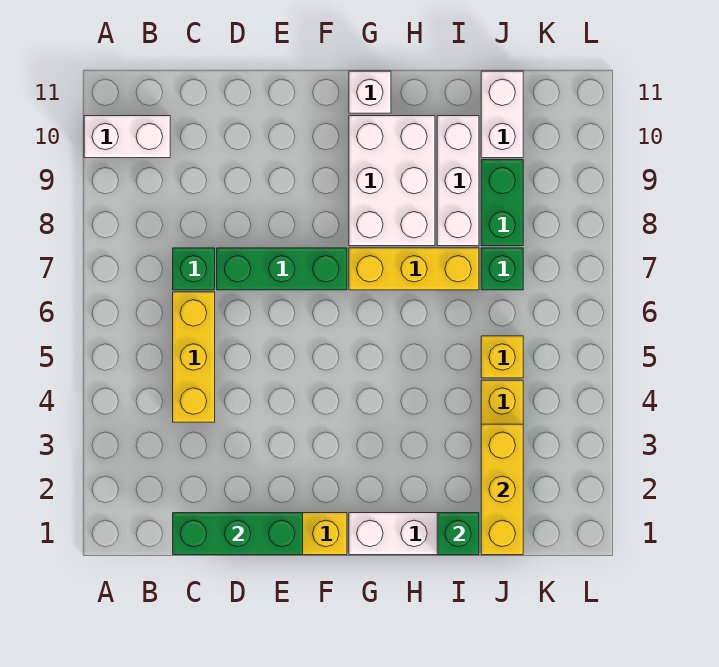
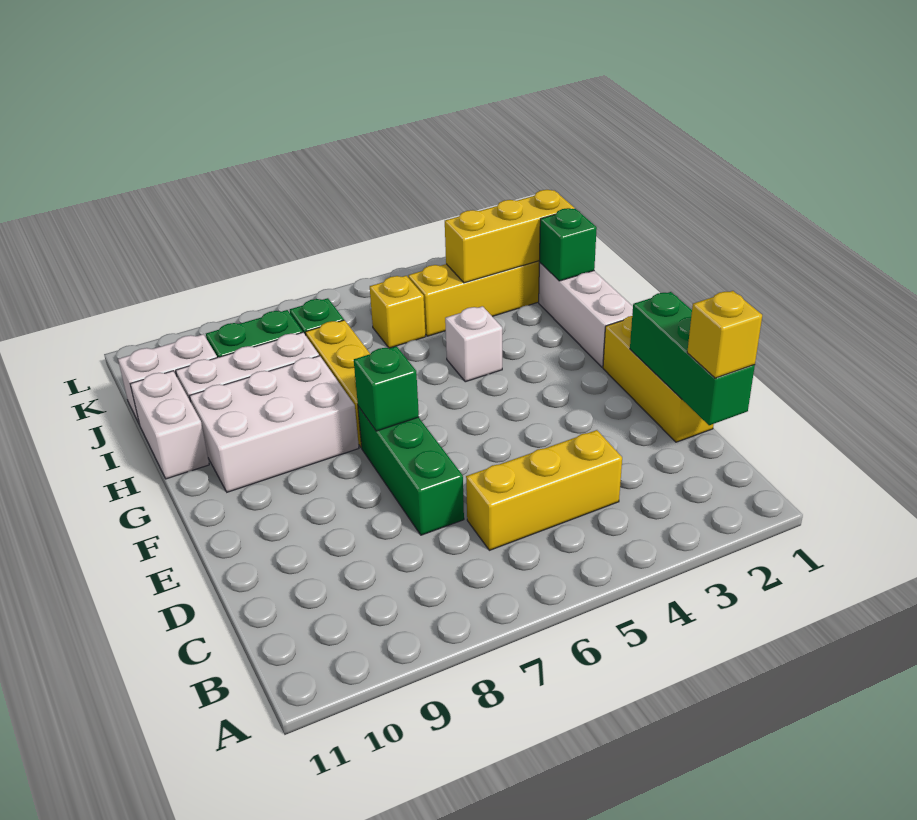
white 1x2 brick [84,116,170,158] -> white 1x2 brick moved to [130,371,209,479]
none -> yellow 1x1 brick [687,291,762,378]
green 1x1 brick [173,248,215,290] -> green 1x1 brick moved to [354,346,419,431]
white 1x1 brick [349,71,391,113] -> white 1x1 brick moved to [445,306,502,382]

